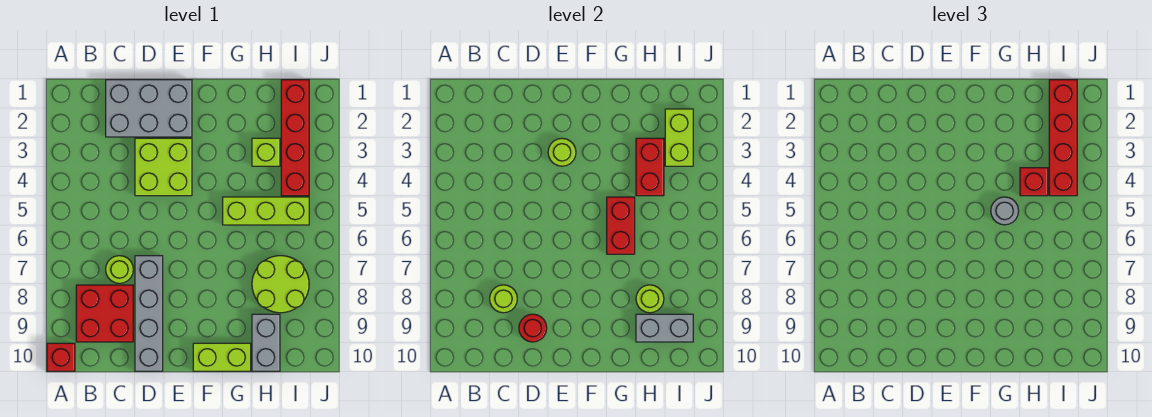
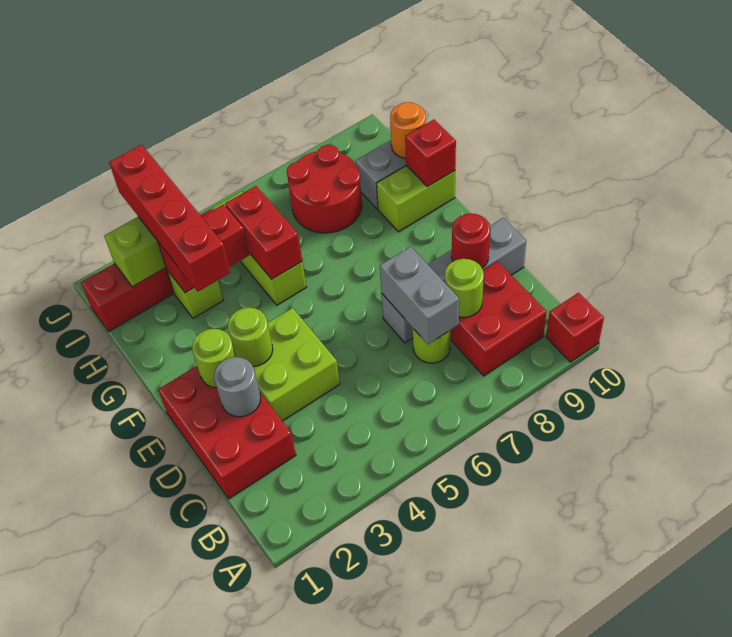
grey 2x3 brick [106,80,192,137] -> red 2x3 brick [158,366,296,499]
lime 1x2 brick [193,343,251,371] -> lime 1x2 brick turned to [376,166,455,232]
red 1x2 brick [607,197,635,254] -> red 1x2 brick turned to [225,186,302,279]
grey 1x1 round brick [991,197,1019,225] -> grey 1x1 round brick moved to [214,357,261,417]
red 1x1 brick [1020,168,1048,196] -> red 1x1 brick moved to [405,120,456,187]
lime 2x2 round brick [252,256,309,313] -> red 2x2 round brick [287,145,362,233]
lime 1x1 round brick [636,285,664,313] -> lime 1x1 round brick moved to [192,329,236,388]
grey 1x2 brick [636,314,693,342] -> grey 1x2 brick moved to [380,246,459,344]
none -> orange 1x1 round brick [390,102,426,158]
red 1x4 brick [1049,80,1077,196] -> red 1x4 brick turned to [109,145,231,292]

